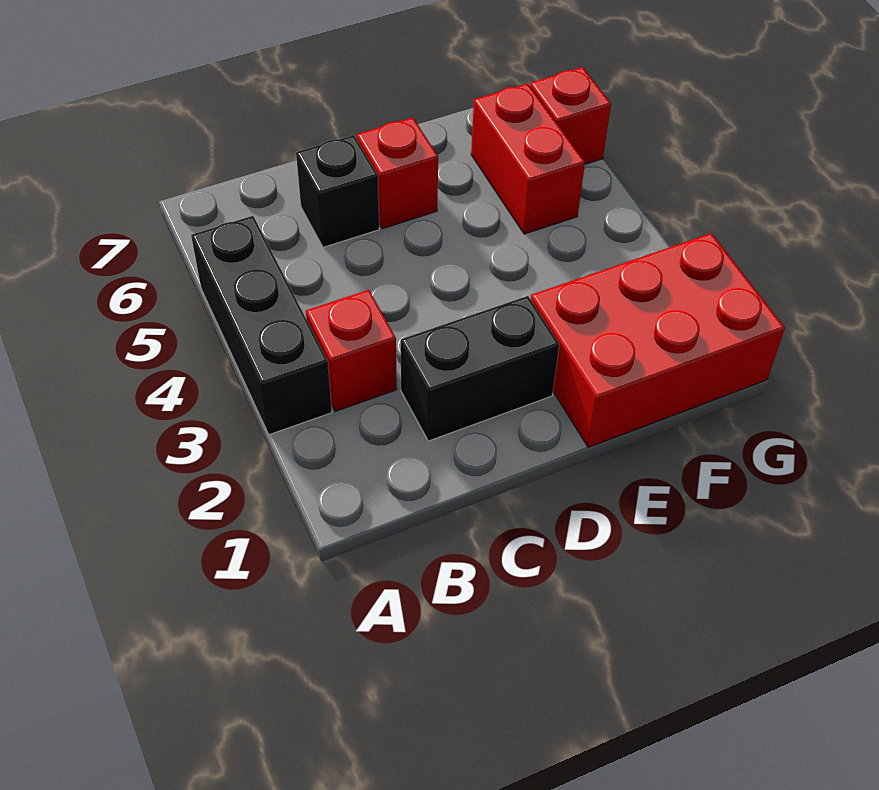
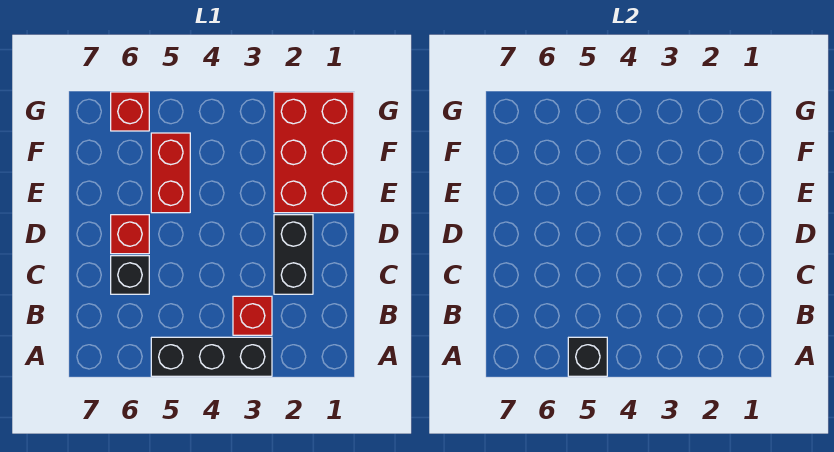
none -> black 1x1 brick [568,337,607,376]
red 1x2 brick [471,84,585,234] -> red 1x2 brick turned to [151,133,190,213]

